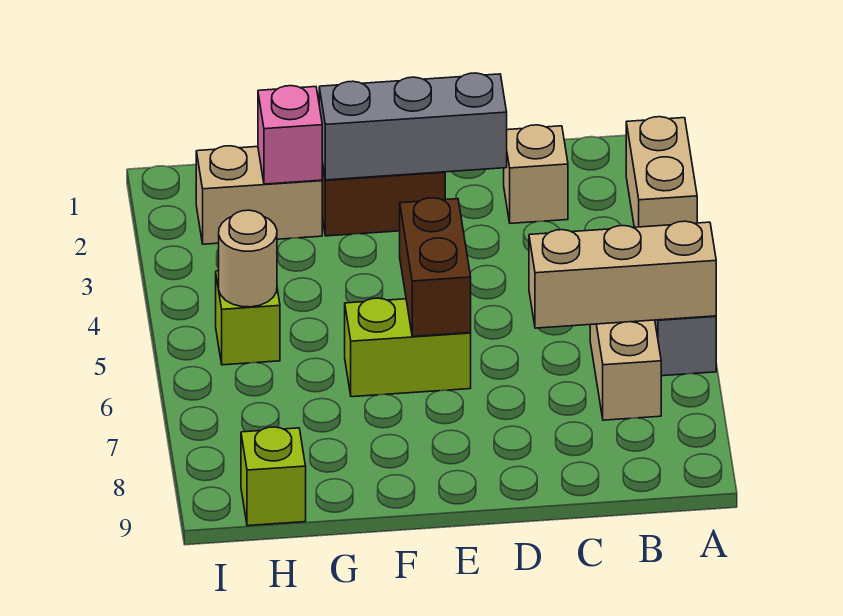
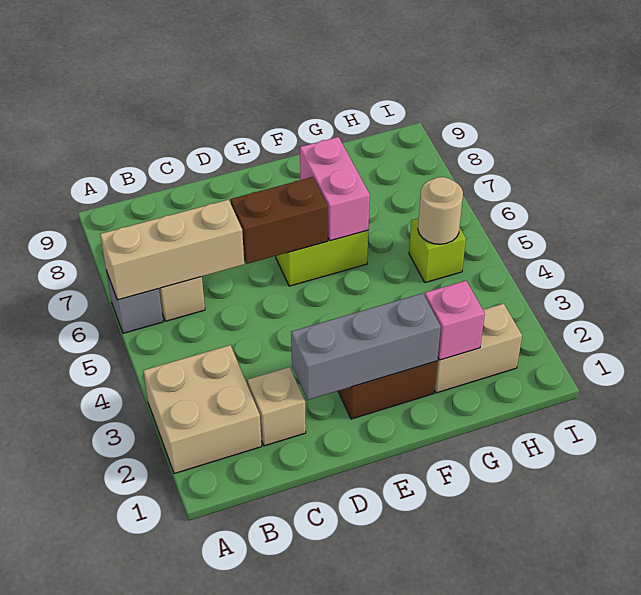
tan 1x2 brick [626,117,697,227] -> tan 2x2 brick [143,345,262,474]
brown 1x2 brick [400,198,471,337] -> brown 1x2 brick turned to [231,177,328,264]
none -> pink 1x2 brick [300,137,370,241]
lime 1x1 brick [241,427,306,526] -> none

